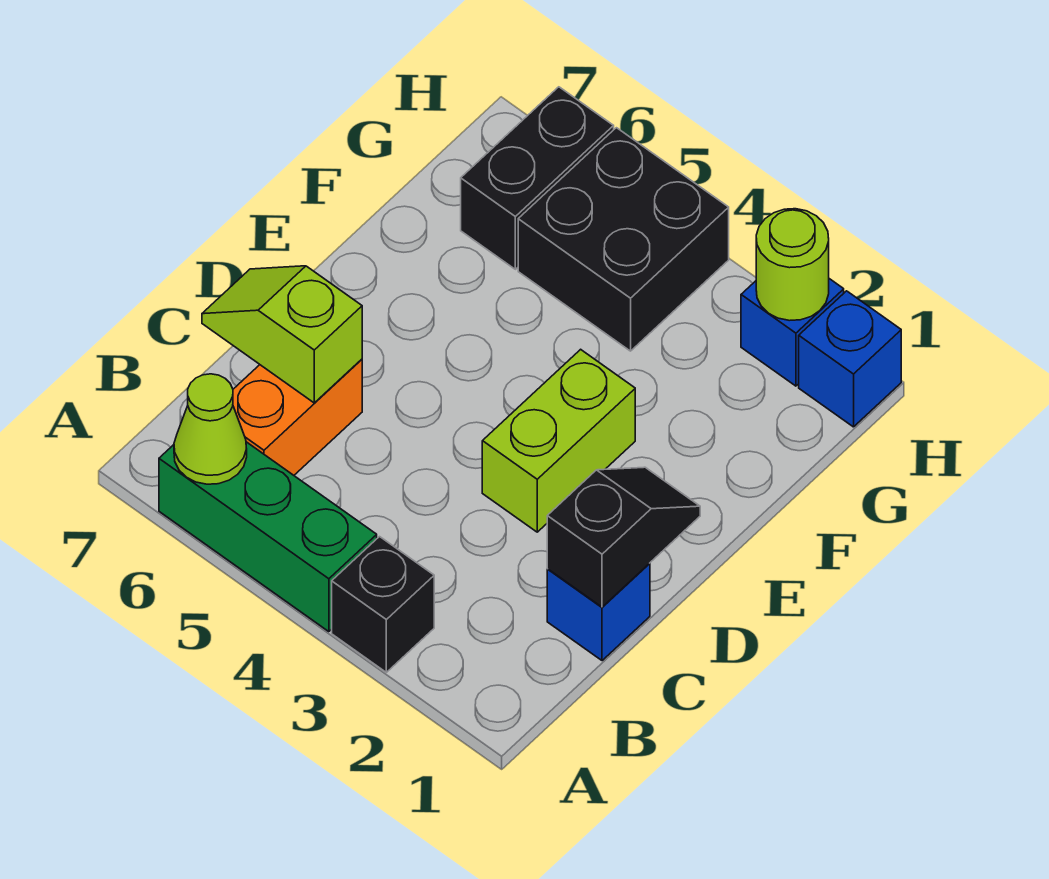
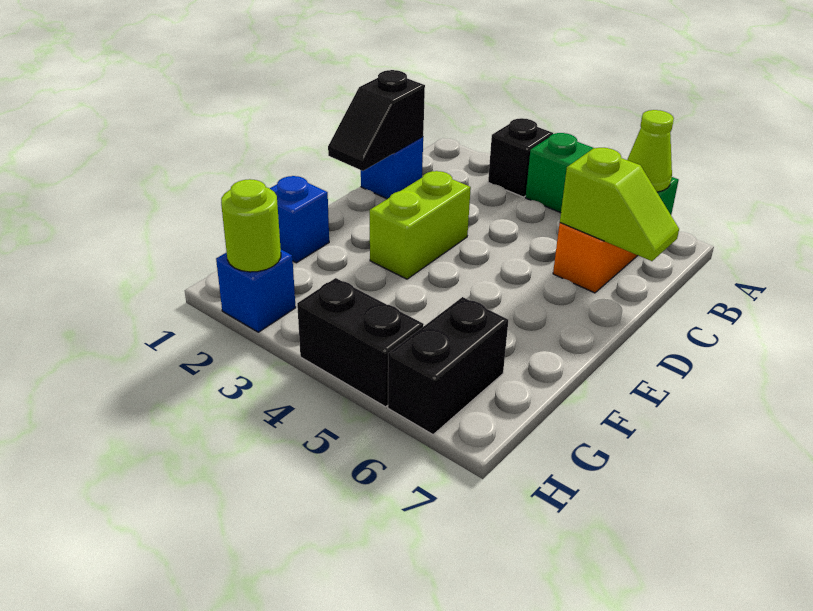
black 2x2 brick [518,128,729,351] -> black 1x2 brick [297,278,424,407]
blue 1x1 brick [799,291,901,427] -> blue 1x1 brick moved to [270,176,329,263]

